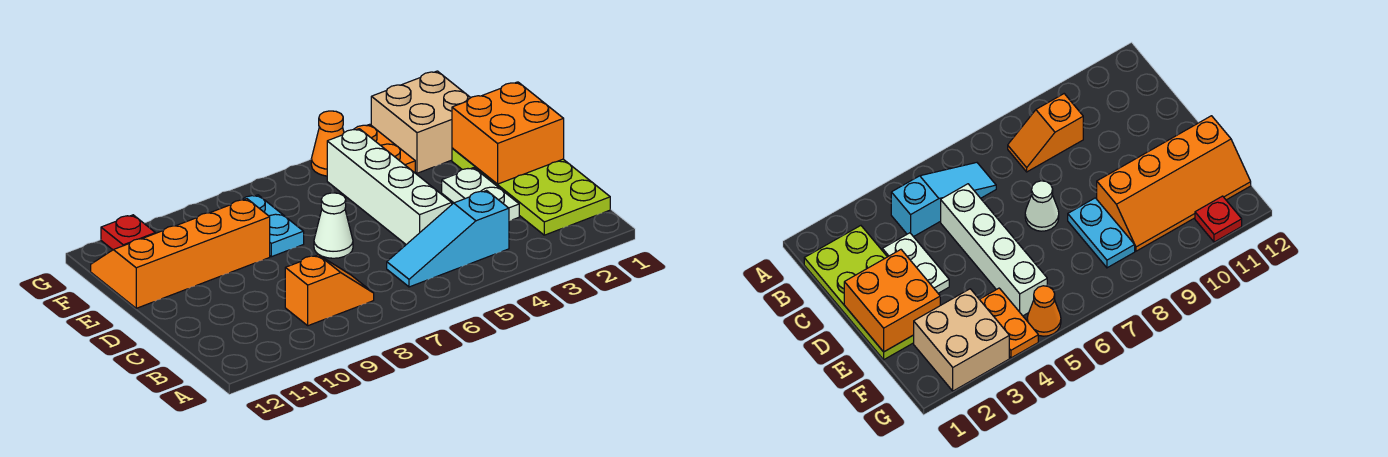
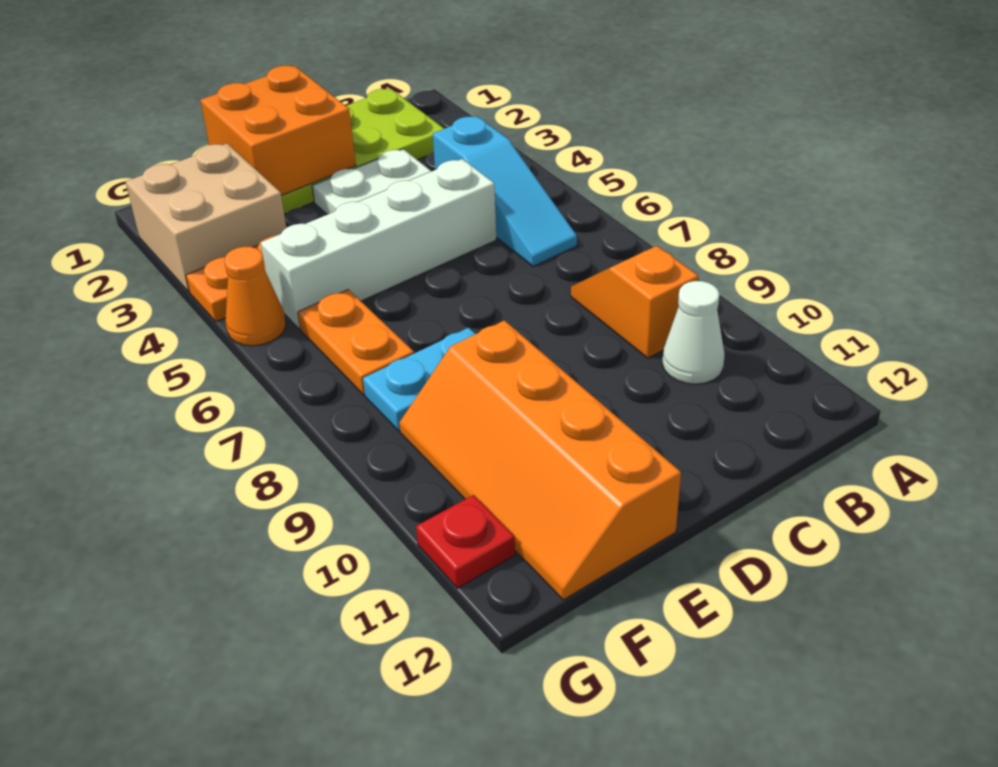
white 1x1 cone [314,193,353,258] -> white 1x1 cone moved to [662,281,725,384]
none -> orange 1x2 plate [298,290,414,395]

